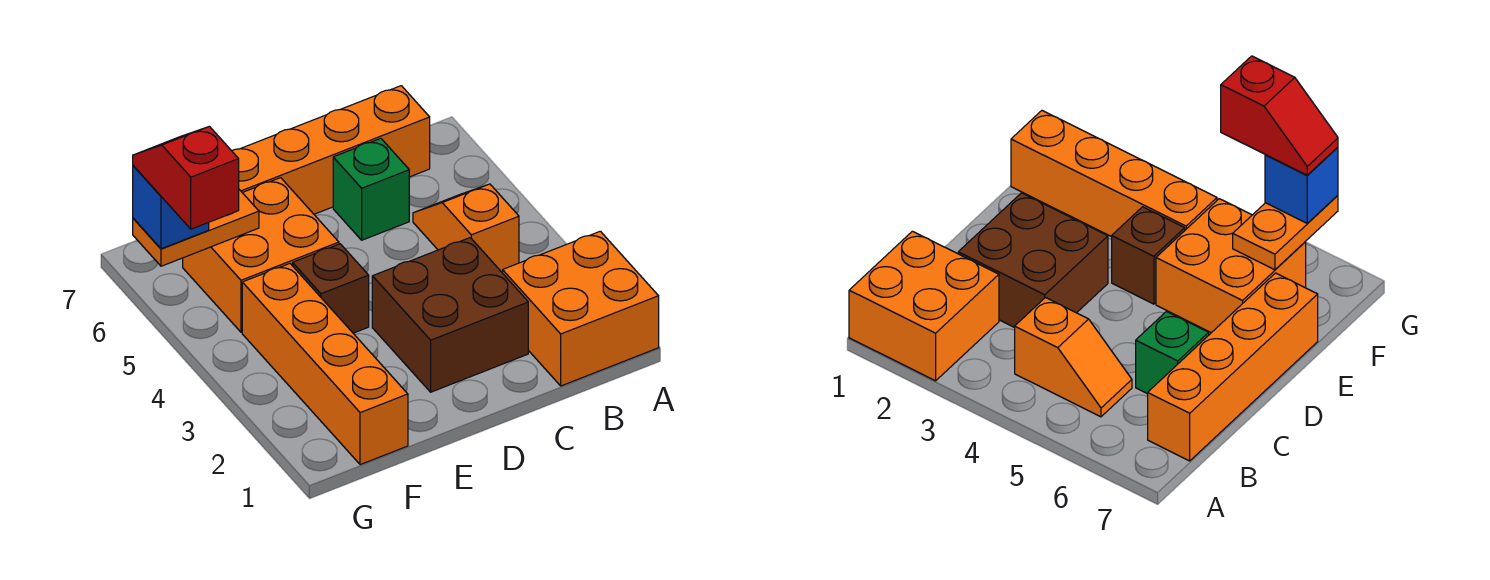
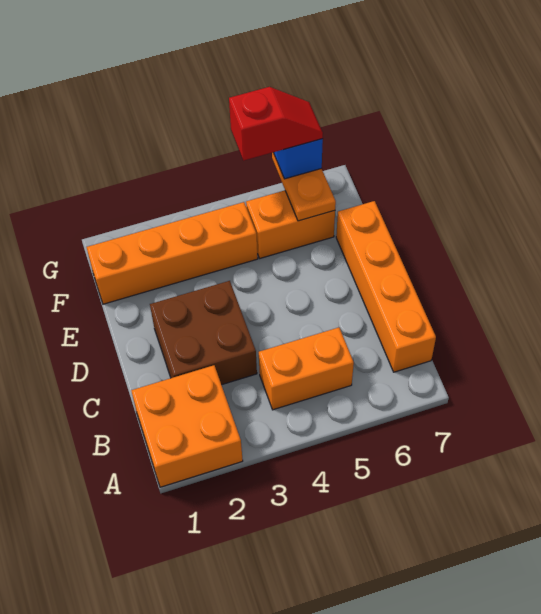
orange 1x2 slope [413,184,519,273] -> orange 1x2 brick [259,328,354,410]
green 1x1 brick [333,138,409,240] -> none
brown 1x1 brick [293,244,369,333] -> none
orange 2x2 brick [183,178,339,332] -> orange 1x2 brick [246,190,335,258]

